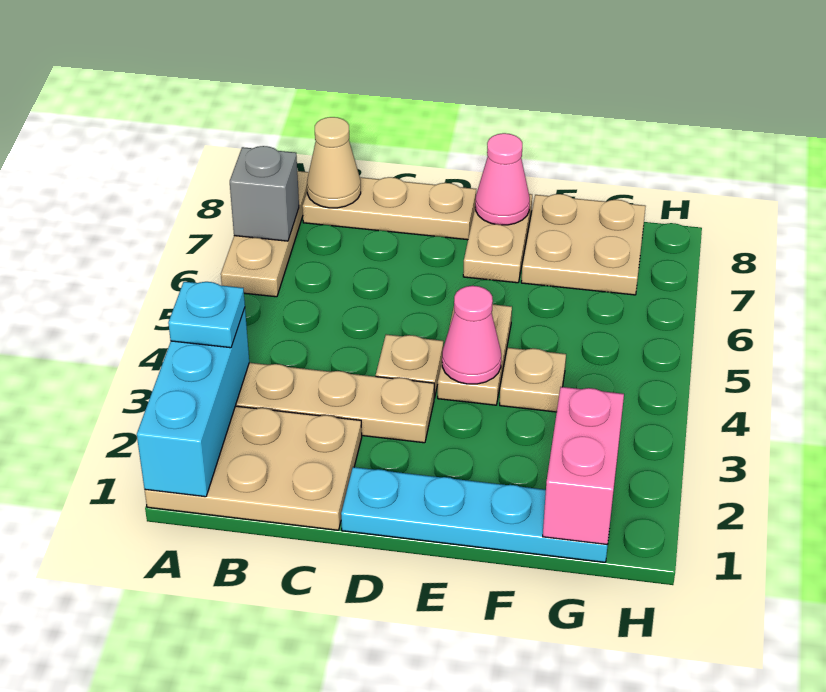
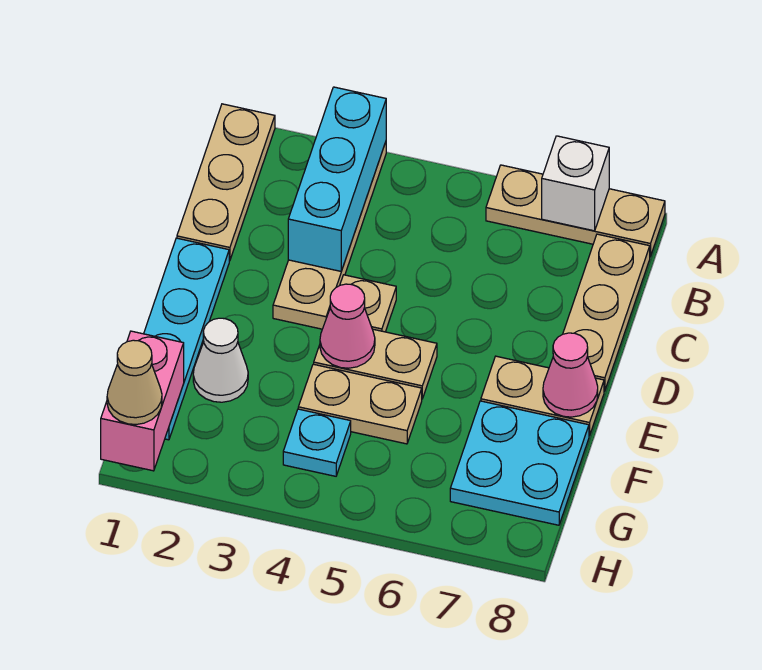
tan 2x3 plate [145,406,362,530] -> tan 1x3 plate [177,104,275,261]
cyan 1x3 brick [137,308,249,497] -> cyan 1x3 brick turned to [288,87,386,271]
cyan 1x1 plate [168,282,245,348] -> cyan 1x1 plate moved to [283,409,351,476]
grey 1x1 brick [230,146,299,241] -> white 1x1 brick [542,136,609,231]
tan 1x1 cone [307,117,361,208] -> tan 1x1 cone moved to [107,340,162,425]
none -> white 1x1 cone [193,318,248,402]
tan 1x1 plate [500,348,566,412] -> tan 1x2 plate [298,364,422,444]
tan 2x2 plate [521,194,646,295] -> cyan 2x2 plate [450,401,589,525]
pink 1x2 brick [543,387,624,545] -> pink 1x2 brick turned to [101,331,184,471]

